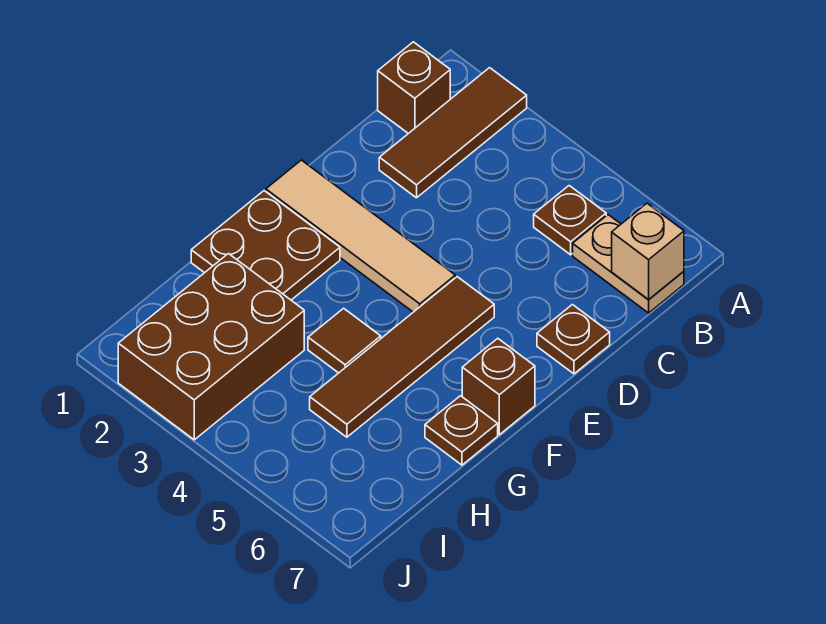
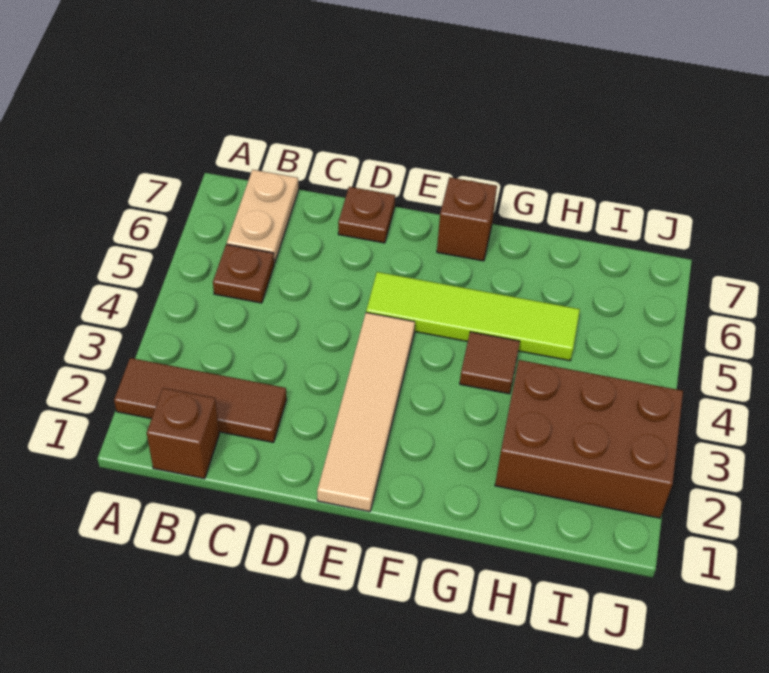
tan 1x1 brick [612,203,684,299] -> none
brown 1x4 tile [310,277,494,437] -> lime 1x4 tile [366,272,580,361]
brown 2x2 plate [191,191,340,300] -> none
brown 1x1 plate [425,396,498,465] -> none

